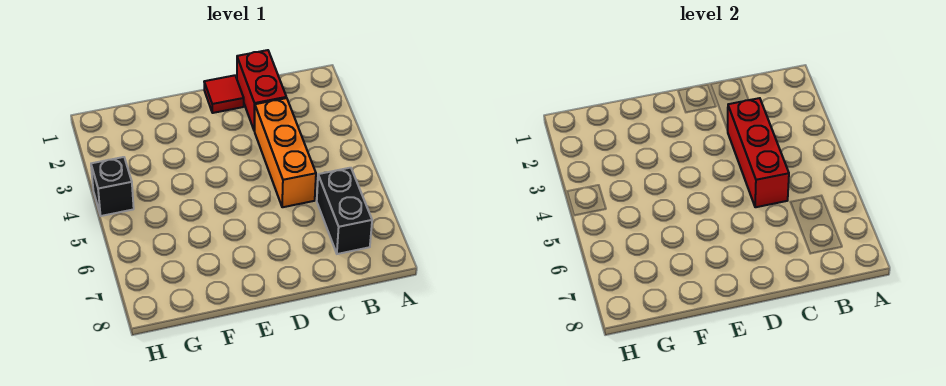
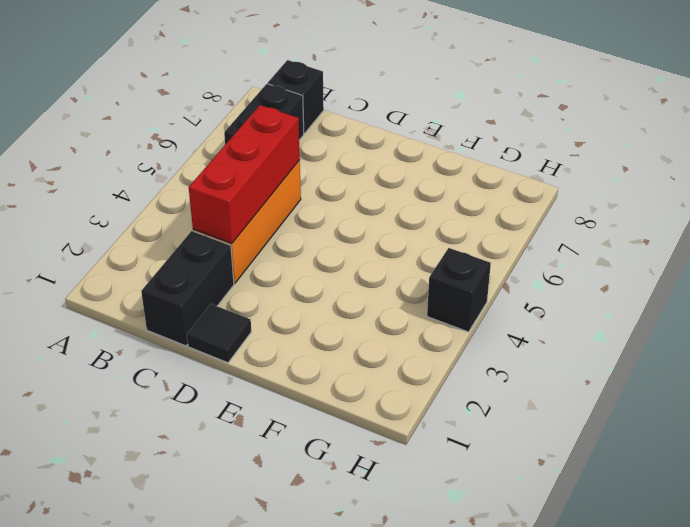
none -> black 1x1 brick [268,60,324,133]
red 1x2 brick [237,50,286,131] -> black 1x2 brick [141,231,234,346]
red 1x1 tile [204,75,244,113] -> black 1x1 tile [187,304,251,363]

